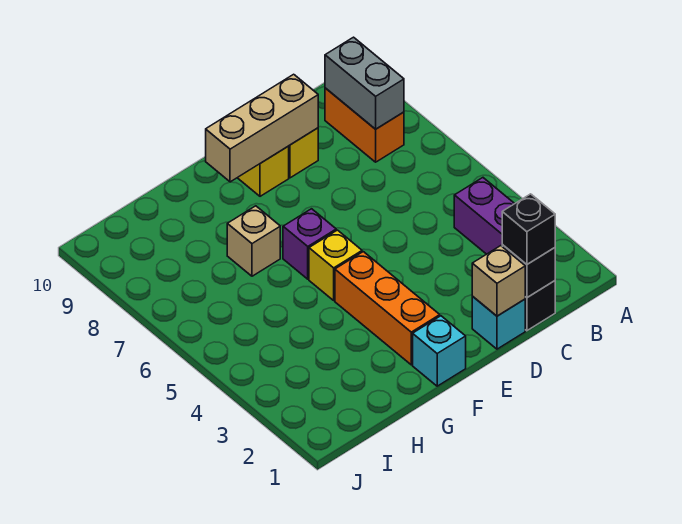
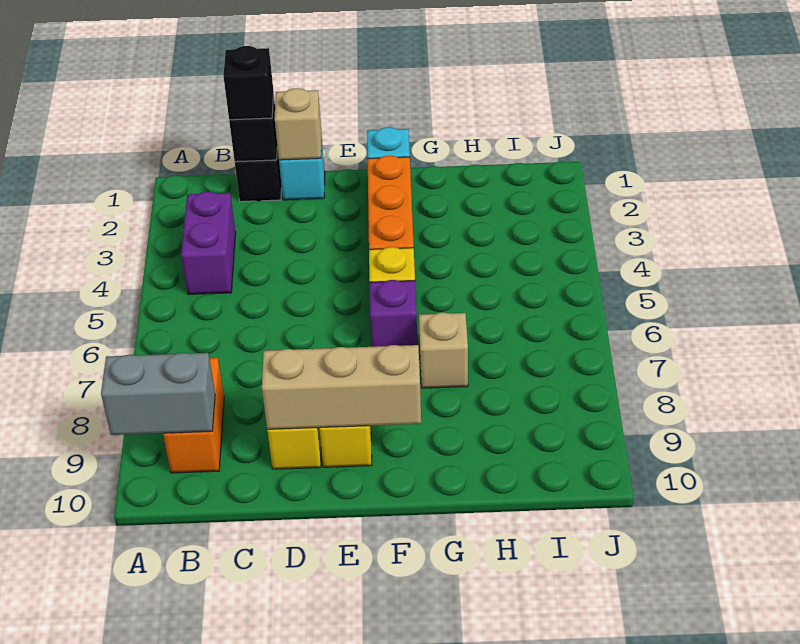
grey 1x2 brick [325,37,404,129] -> grey 1x2 brick turned to [101,353,215,435]

